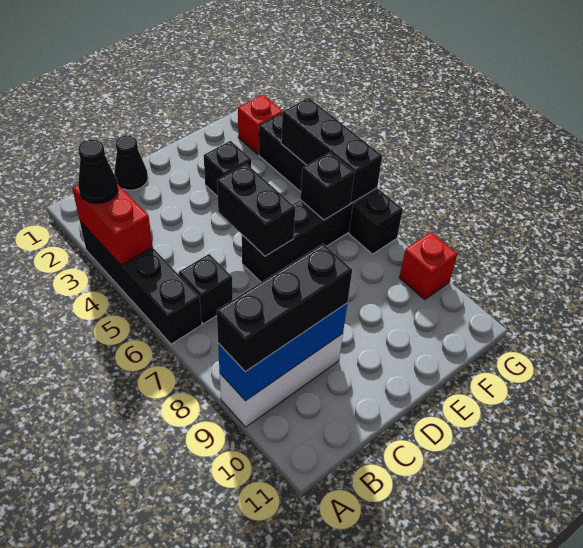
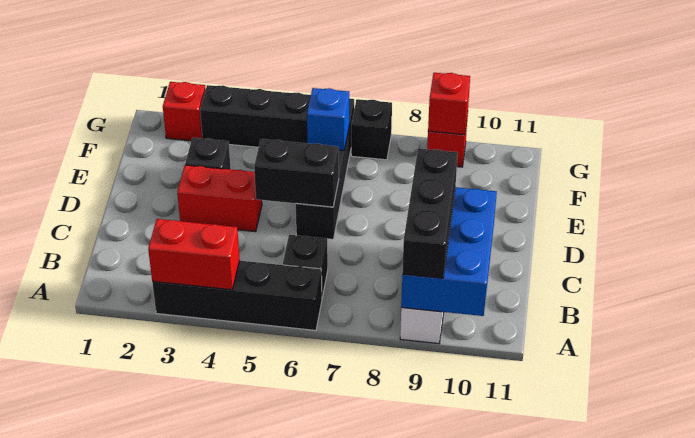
black 1x1 cone [78,139,118,204] -> none
blue 1x3 brick [218,303,347,401] -> blue 2x3 brick [401,187,497,316]
black 1x1 cone [114,135,148,190] -> none
none -> red 1x2 brick [177,165,262,232]
black 1x1 brick [300,152,354,220] -> blue 1x1 brick [307,88,349,151]
black 1x3 brick [281,98,382,203] -> none
none -> red 1x1 brick [428,73,470,135]

